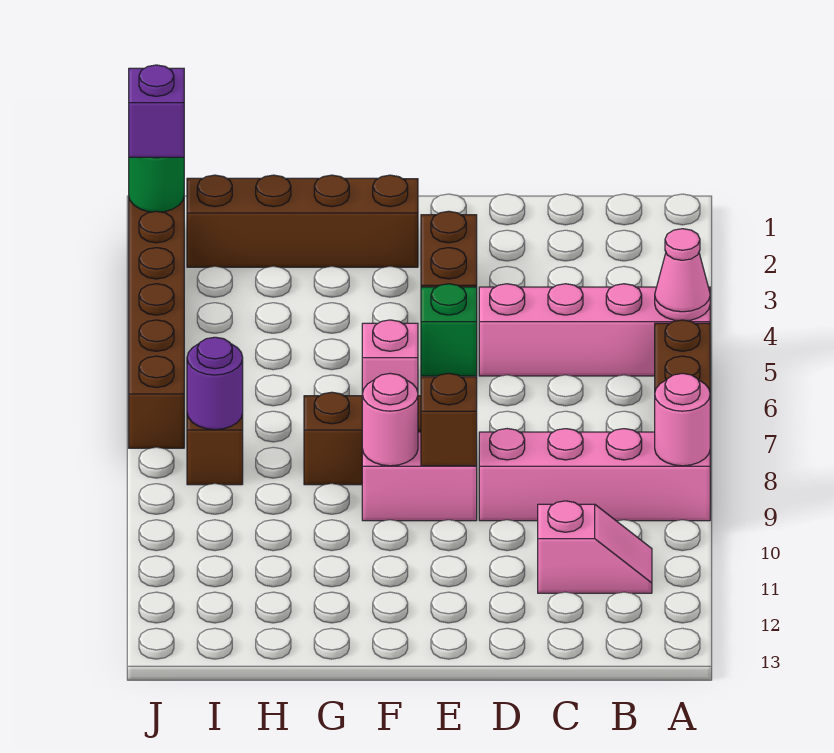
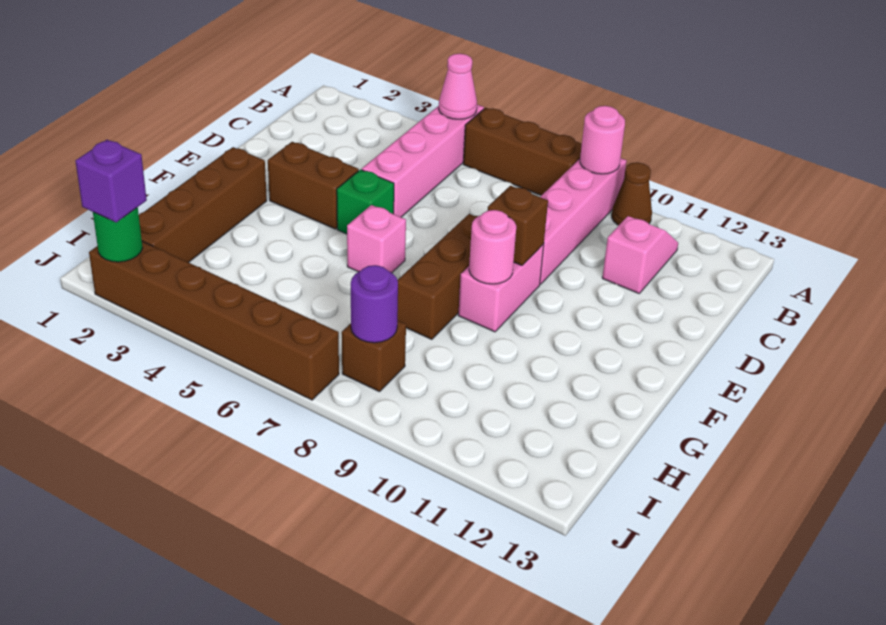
none -> brown 1x1 cone [612,162,652,225]

